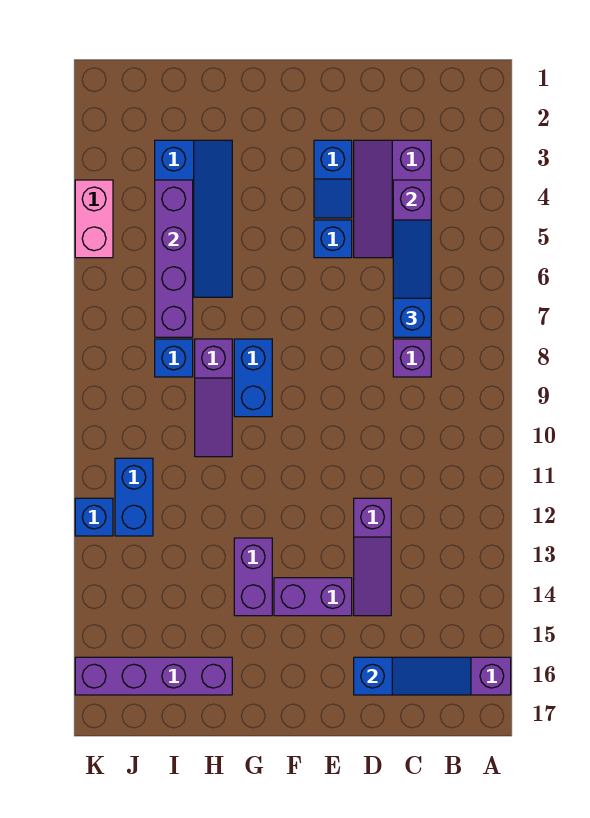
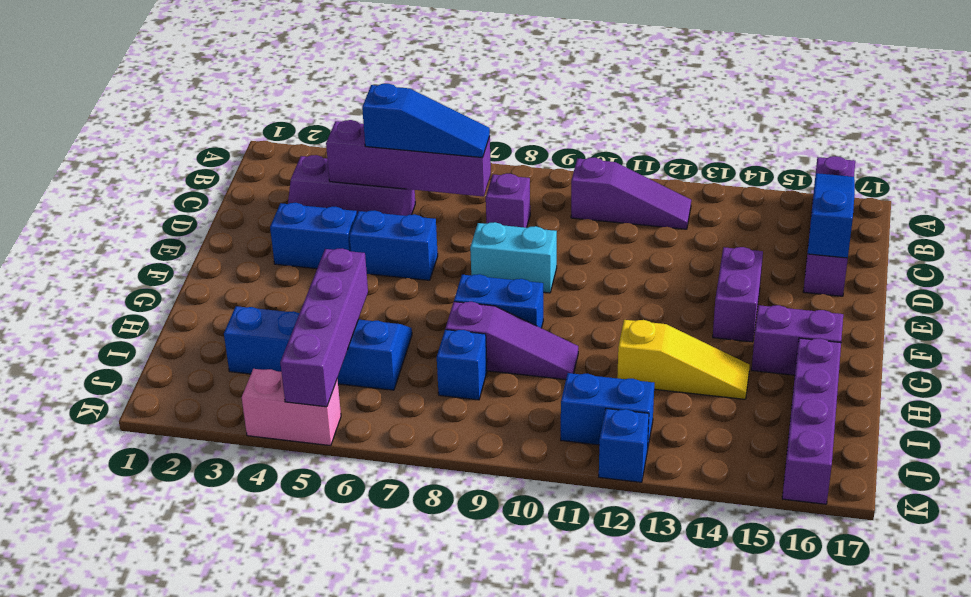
blue 1x3 slope [393,220,431,337] -> blue 1x3 slope turned to [362,84,490,158]
purple 1x3 slope [354,498,391,616] -> purple 1x3 slope moved to [571,157,691,229]
blue 1x2 slope [314,140,352,218] -> blue 1x2 brick [270,203,357,269]
blue 1x1 brick [314,220,352,258] -> blue 1x2 brick [349,211,438,280]
none -> cyan 1x2 brick [470,222,557,293]
purple 1x2 brick [234,538,272,616] -> purple 1x2 brick moved to [752,305,843,375]
none -> yellow 1x3 slope [617,320,750,399]
purple 1x4 brick [155,180,193,337] -> purple 1x4 brick turned to [280,248,368,407]

